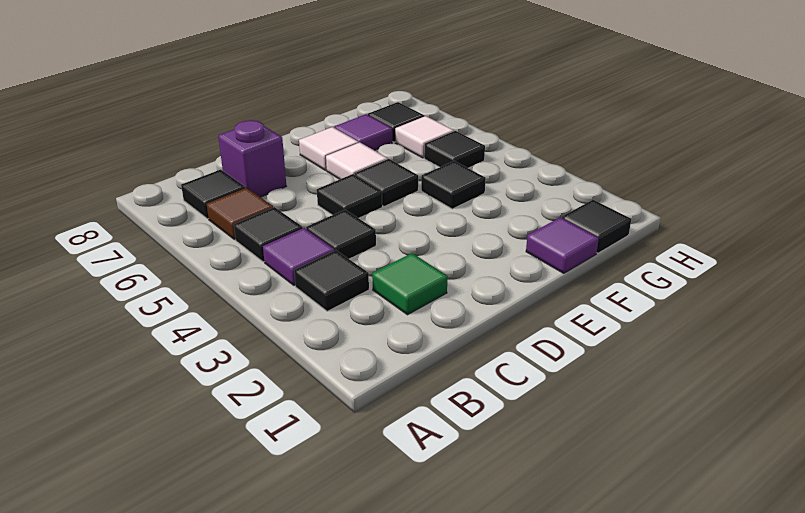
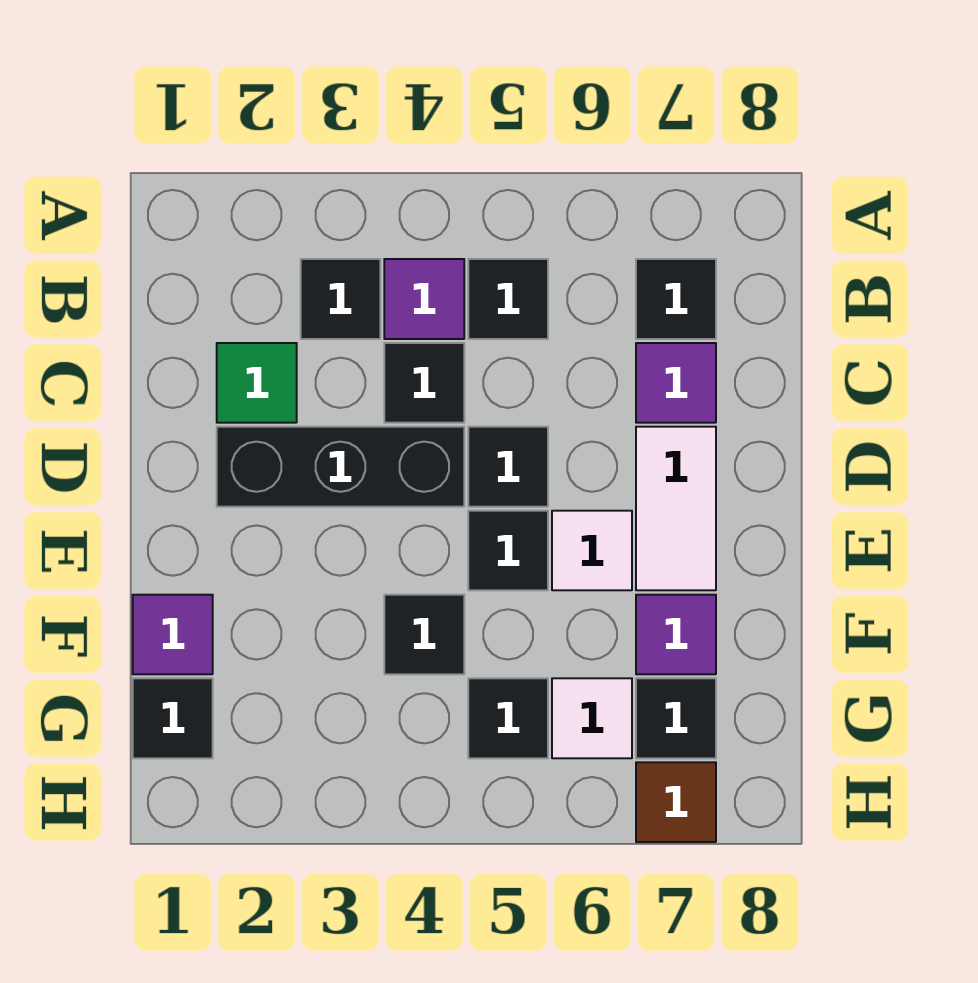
brown 1x1 tile [207,188,273,240] -> brown 1x1 tile moved to [636,762,716,842]
purple 1x1 brick [218,120,286,197] -> purple 1x1 tile [636,343,716,423]
none -> black 1x3 brick [217,427,464,507]
white 1x1 tile [299,127,359,170] -> white 1x2 tile [636,427,716,590]

